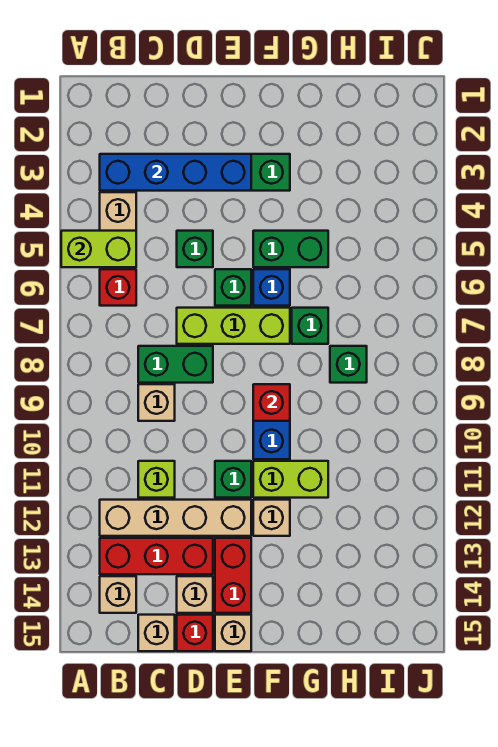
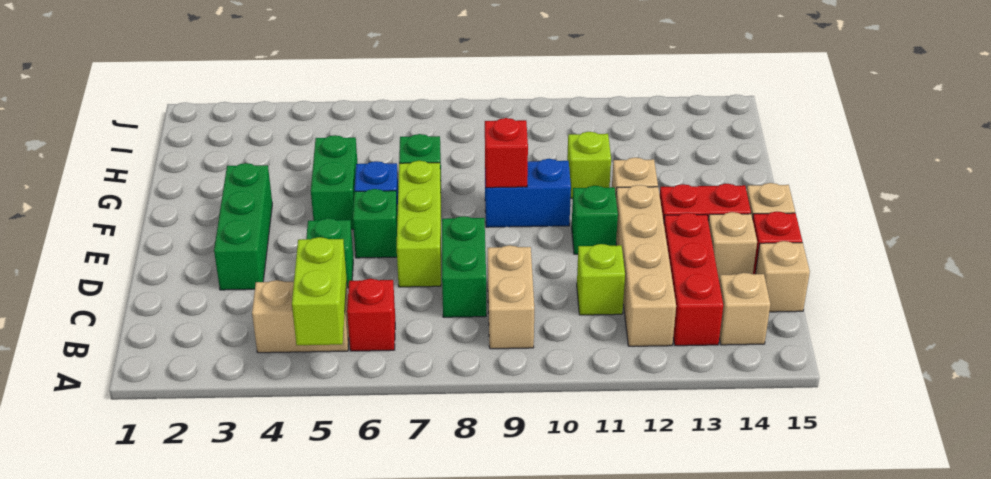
blue 1x4 brick [100,154,251,191] -> none
tan 1x1 brick [138,384,175,421] -> tan 1x2 brick [488,245,534,349]
lime 1x2 brick [253,461,328,498] -> lime 1x1 brick [567,132,611,198]
green 1x1 brick [330,346,367,383] -> none

